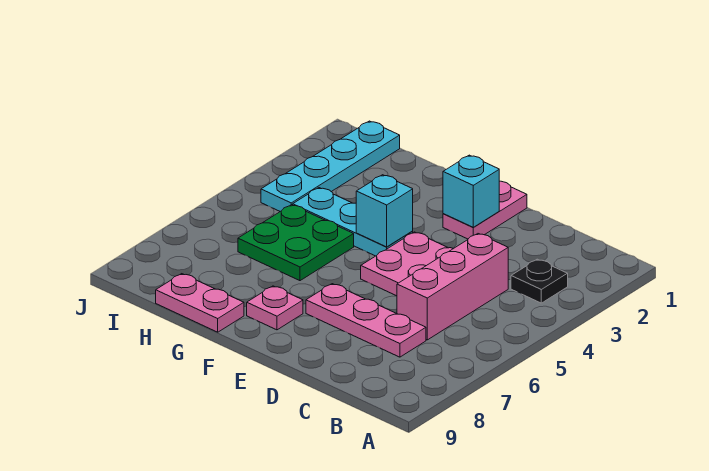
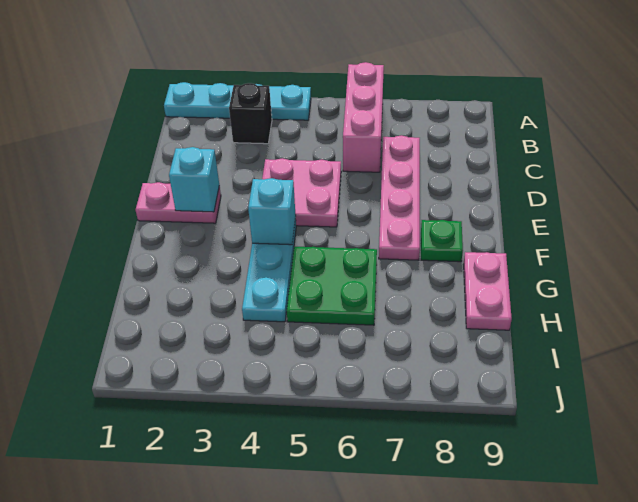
black 1x1 plate [511,259,568,303] -> black 1x1 brick [229,83,272,144]
pink 1x3 brick [397,234,508,340] -> pink 1x3 brick turned to [343,62,384,172]
pink 1x3 plate [306,284,426,357] -> pink 1x4 plate [379,135,420,260]
pink 1x1 plate [247,286,303,330] -> green 1x1 plate [421,220,463,262]
cyan 1x4 plate [261,121,400,211] -> cyan 1x4 plate moved to [164,82,311,120]

